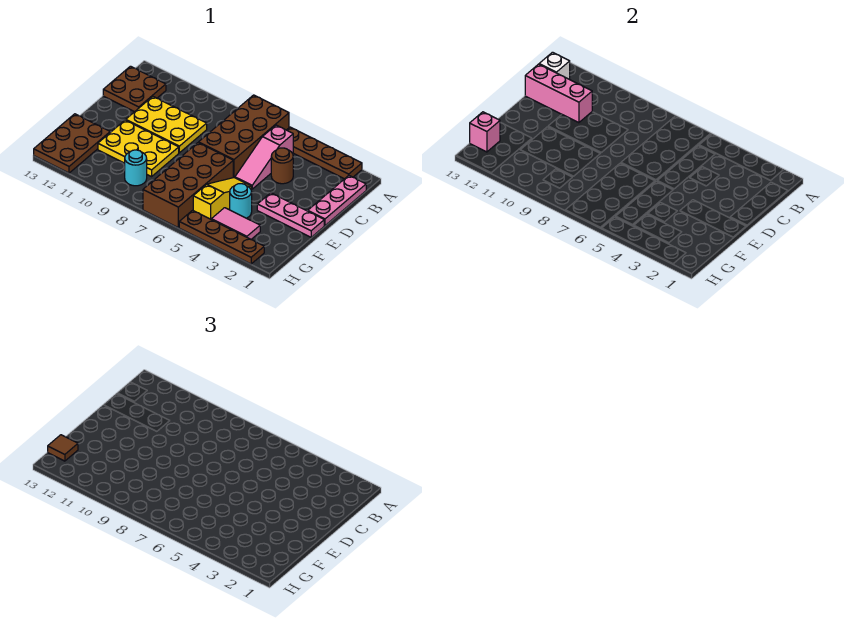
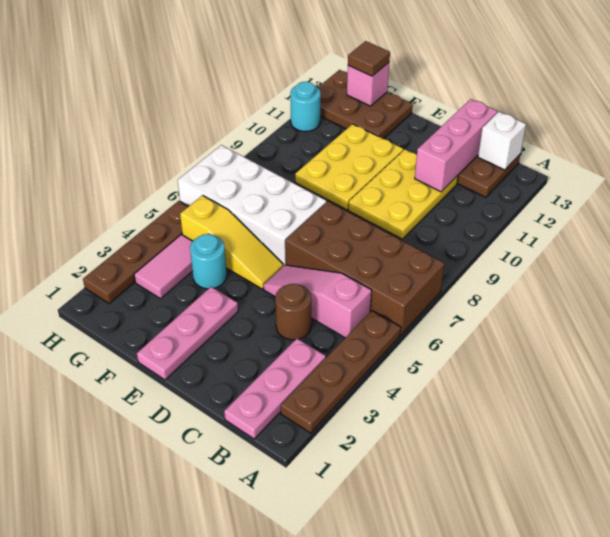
pink 1x3 plate [308,176,366,225] -> pink 1x3 plate turned to [224,339,326,439]
brown 2x4 brick [143,143,233,227] -> white 2x4 brick [178,145,326,266]
cyan 1x1 round brick [125,150,147,186] -> cyan 1x1 round brick moved to [290,82,321,132]

